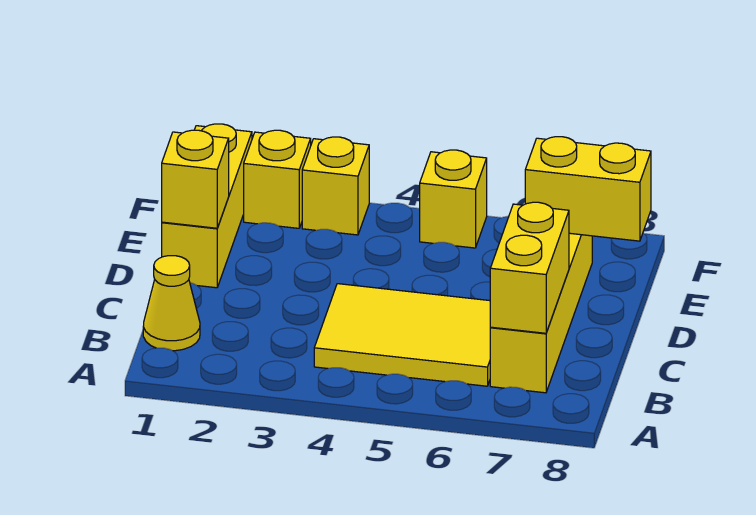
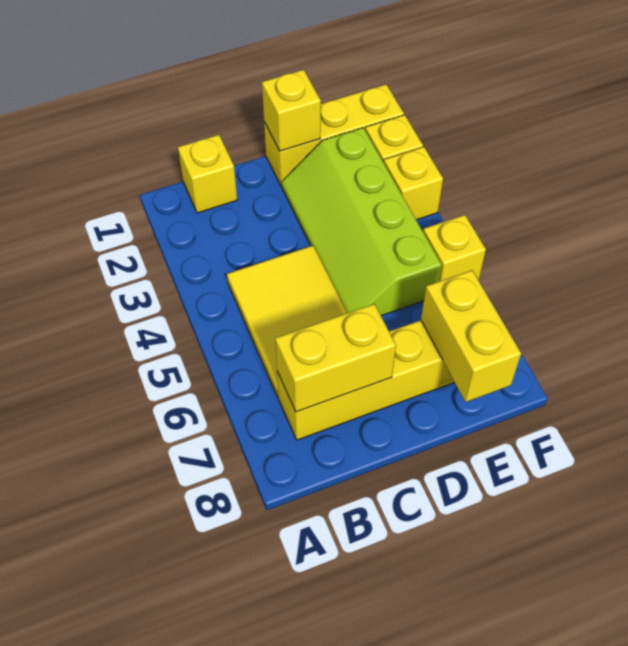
yellow 1x1 cone [143,256,200,351] -> yellow 1x1 brick [178,135,237,213]
none -> lime 2x4 slope [282,128,441,316]

